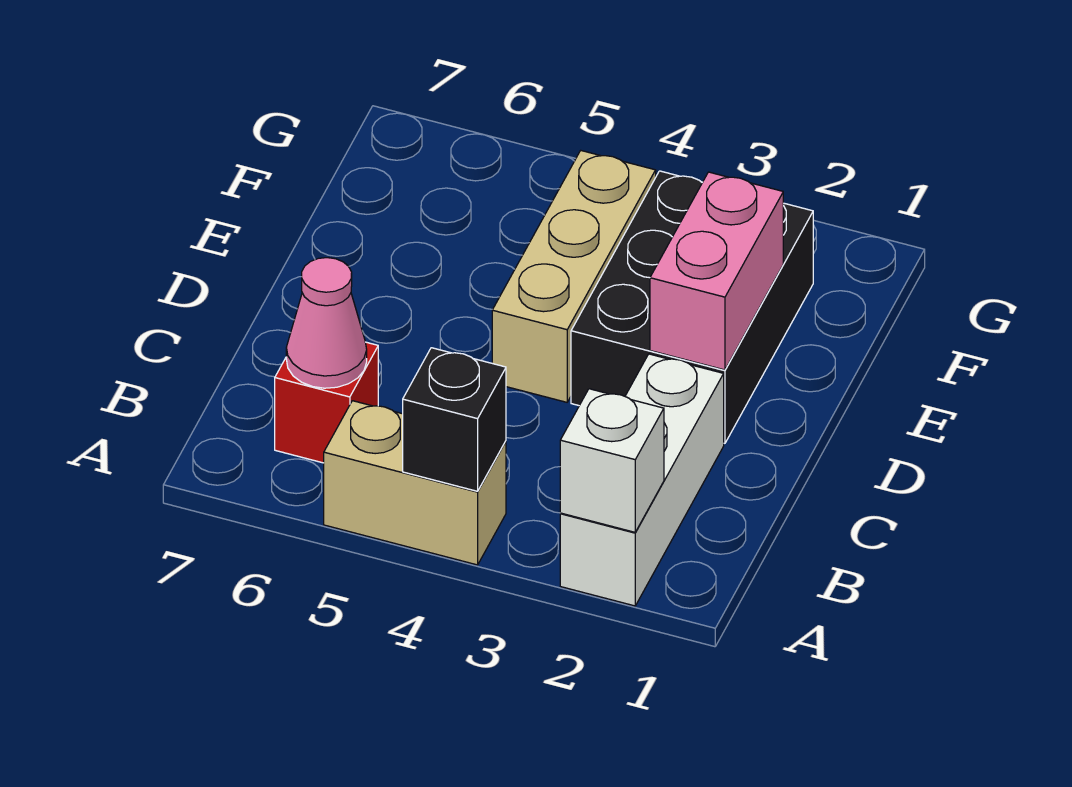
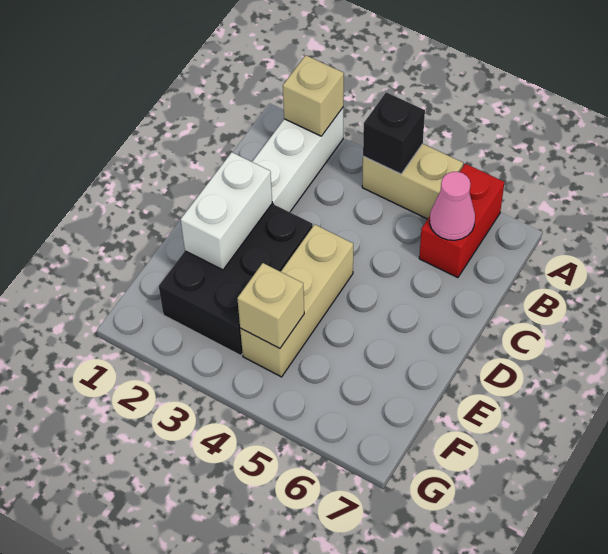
white 1x1 brick [560,389,664,532] -> tan 1x1 brick [283,55,344,136]
red 1x1 brick [275,342,378,463] -> red 1x2 brick [419,164,504,278]
pink 1x2 brick [650,172,783,370] -> white 1x2 brick [181,152,272,270]
none -> tan 1x1 brick [237,263,304,349]

